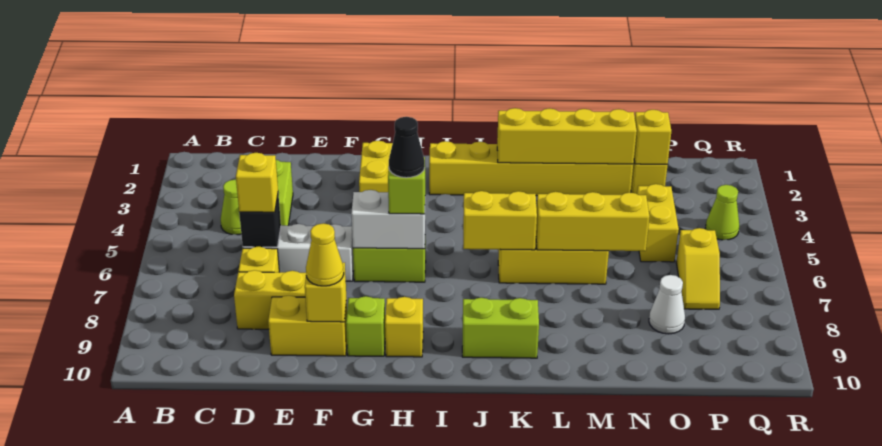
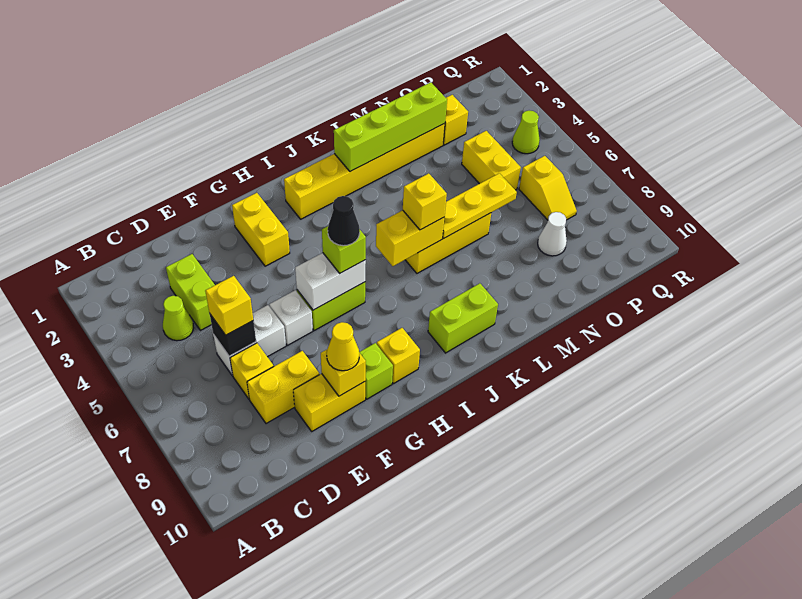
yellow 1x4 brick [497,108,637,164] -> lime 1x4 brick [334,82,447,171]
yellow 1x3 brick [536,192,649,251] -> yellow 1x3 plate [443,173,517,239]
yellow 1x1 brick [634,110,671,164] -> yellow 1x1 brick moved to [403,173,447,230]

